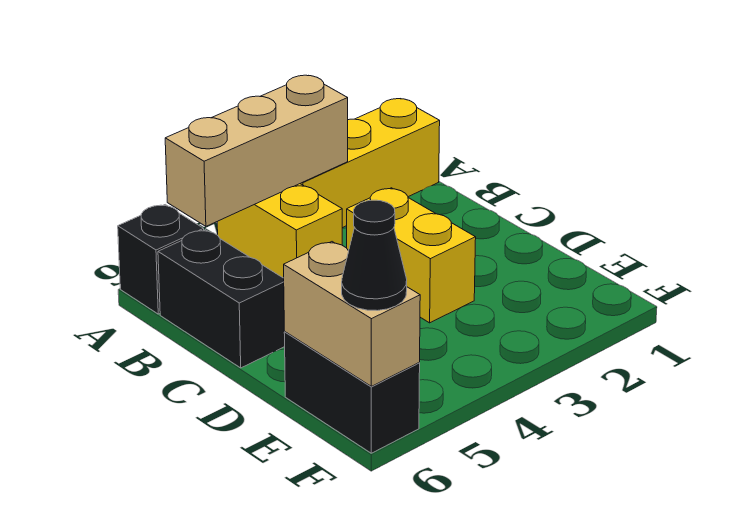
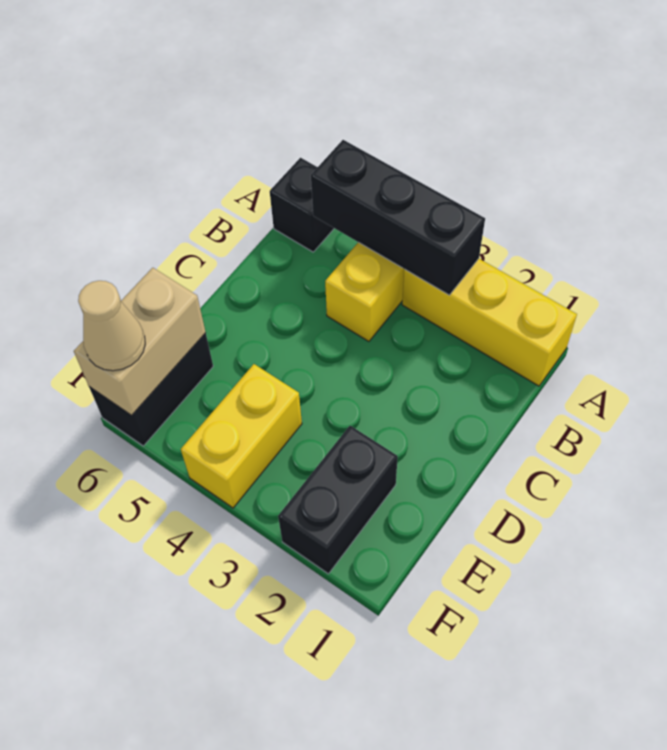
tan 1x3 brick [165,75,348,226] -> black 1x3 brick [311,140,485,295]
black 1x2 brick [158,230,285,368] -> black 1x2 brick moved to [278,426,398,574]
yellow 1x2 brick [347,188,476,323] -> yellow 1x2 brick moved to [181,364,302,508]
black 1x1 cone [342,200,407,311] -> tan 1x1 cone [78,281,145,371]

